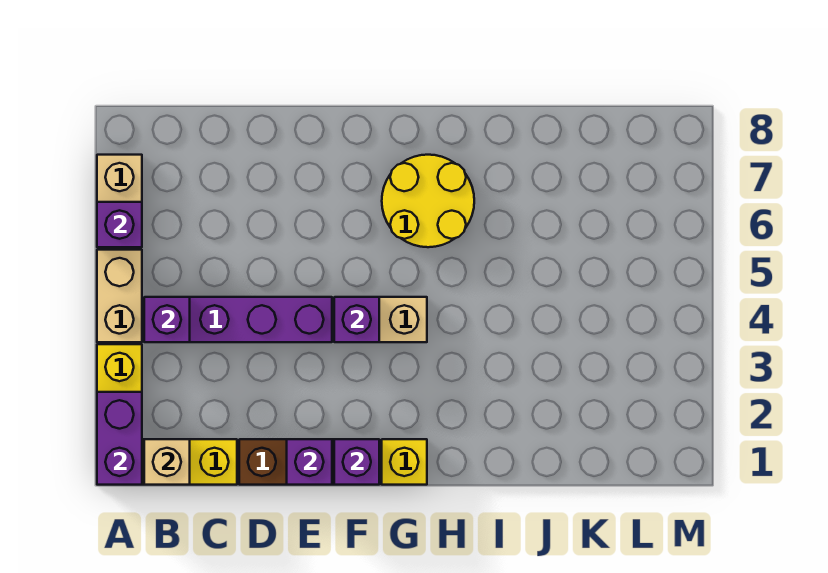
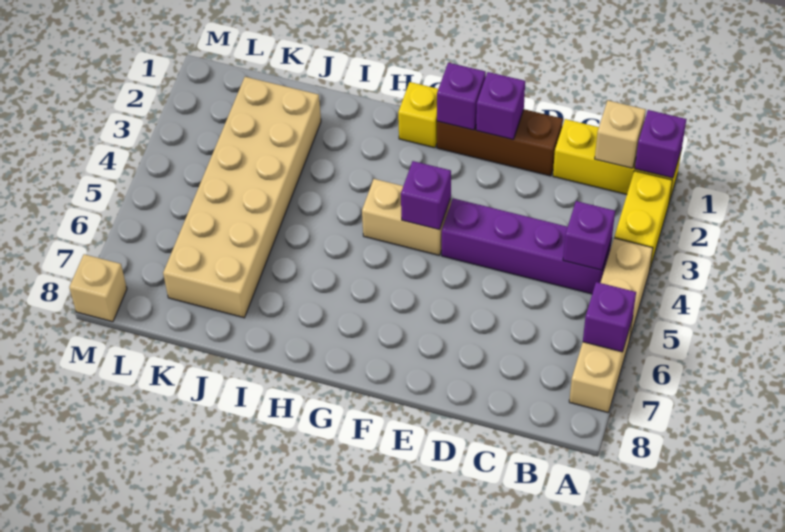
purple 1x2 brick [97,392,142,485] -> purple 1x1 brick [635,110,686,178]
yellow 2x2 round brick [382,155,474,247] -> none
none -> tan 2x6 brick [163,77,321,318]
none -> tan 1x1 brick [69,254,127,322]

